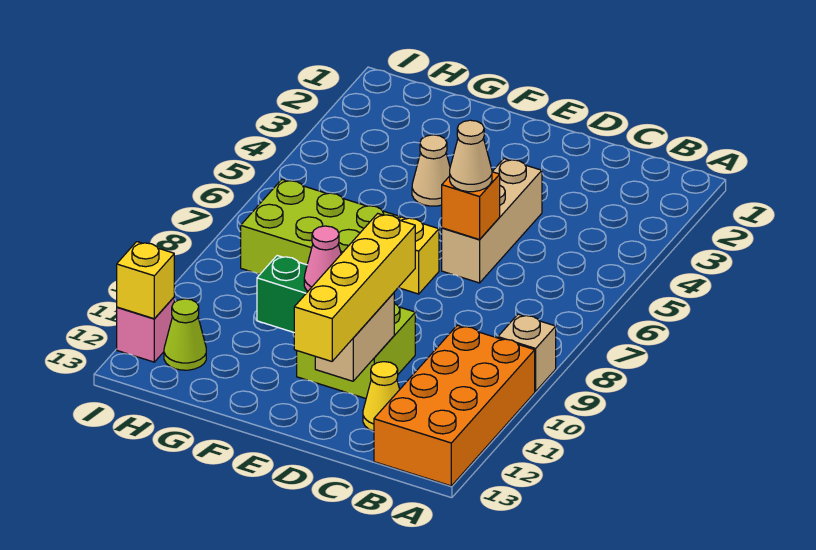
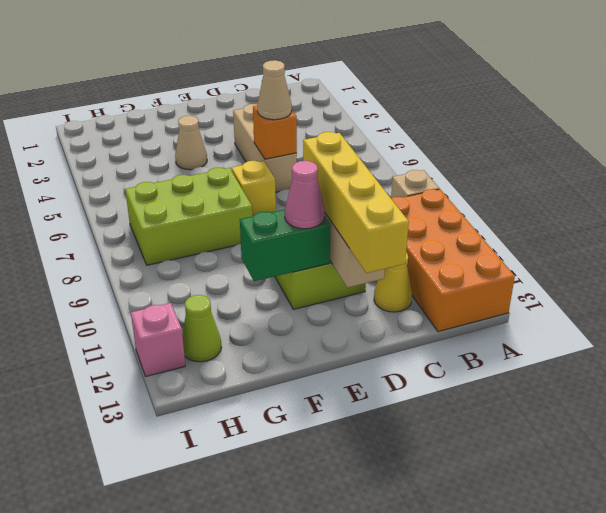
yellow 1x1 brick [117,242,174,319] -> none

